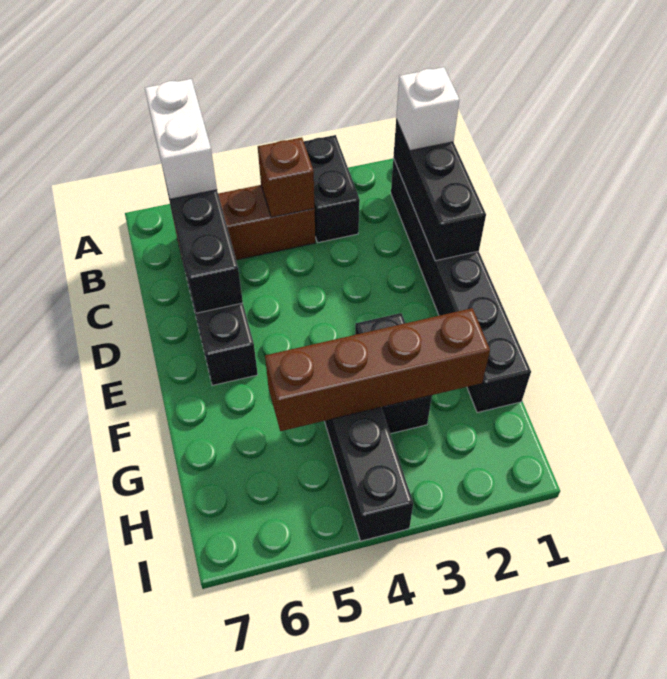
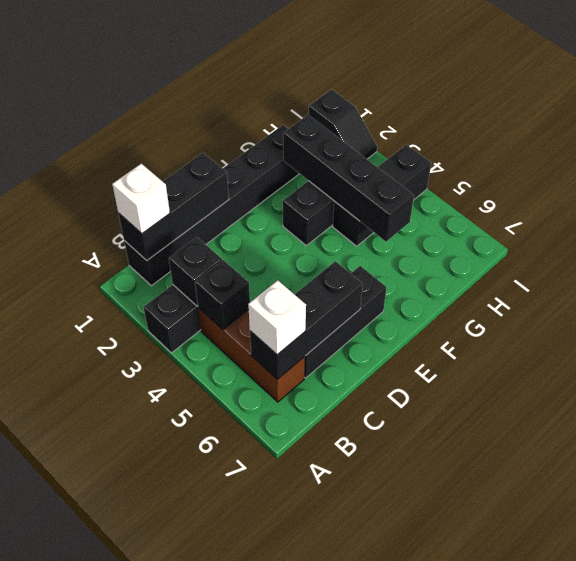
white 1x2 brick [145,79,217,199] -> white 1x1 brick [248,280,306,355]
none -> black 1x1 brick [169,237,222,306]
brown 1x1 brick [258,137,314,217] -> black 1x1 brick [195,260,250,330]
brown 1x4 brick [265,308,490,431] -> black 1x4 brick [283,115,414,242]
none -> black 1x2 slope [309,89,377,159]

